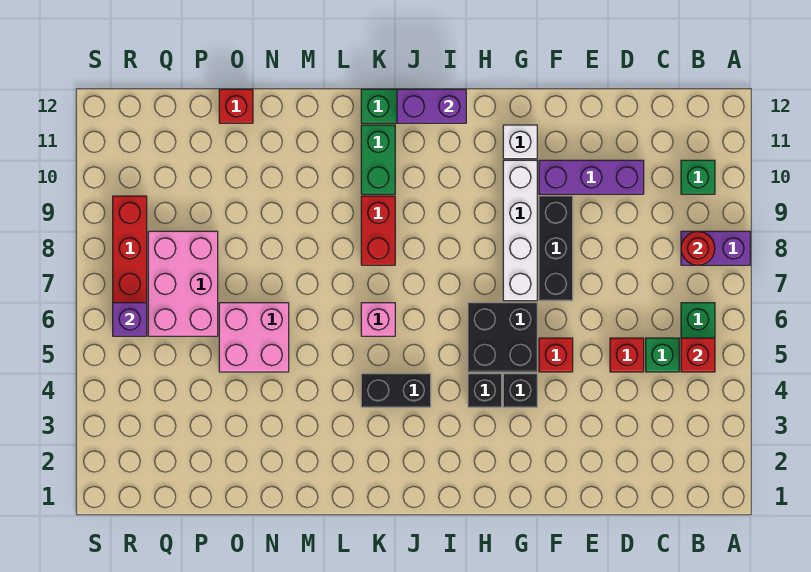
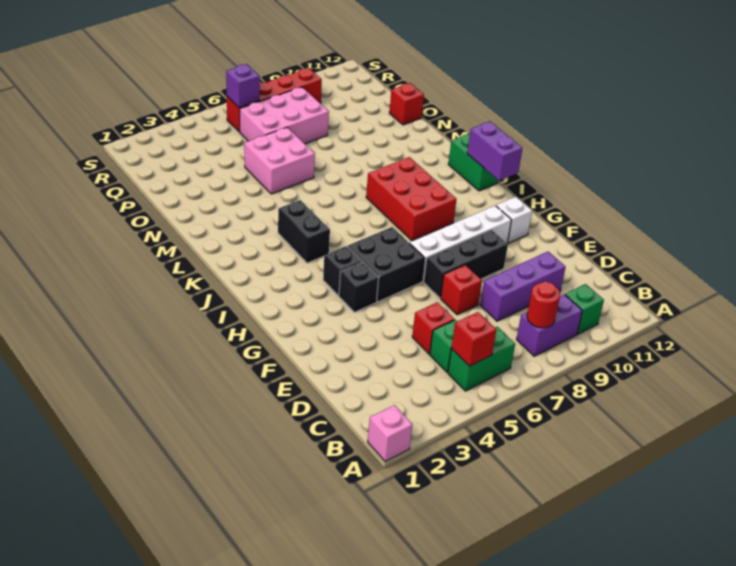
purple 1x2 brick [681,231,750,265] -> purple 1x2 brick turned to [516,294,582,356]
purple 1x3 brick [539,160,644,194] -> purple 1x3 brick turned to [480,252,566,321]
red 1x1 brick [539,338,573,372] -> red 1x1 brick moved to [441,265,482,315]
pink 1x1 brick [361,303,395,336] -> pink 1x1 brick moved to [368,405,412,462]
red 1x2 brick [361,196,395,265] -> red 2x3 brick [366,157,457,241]
green 1x2 brick [361,125,395,194] -> none

